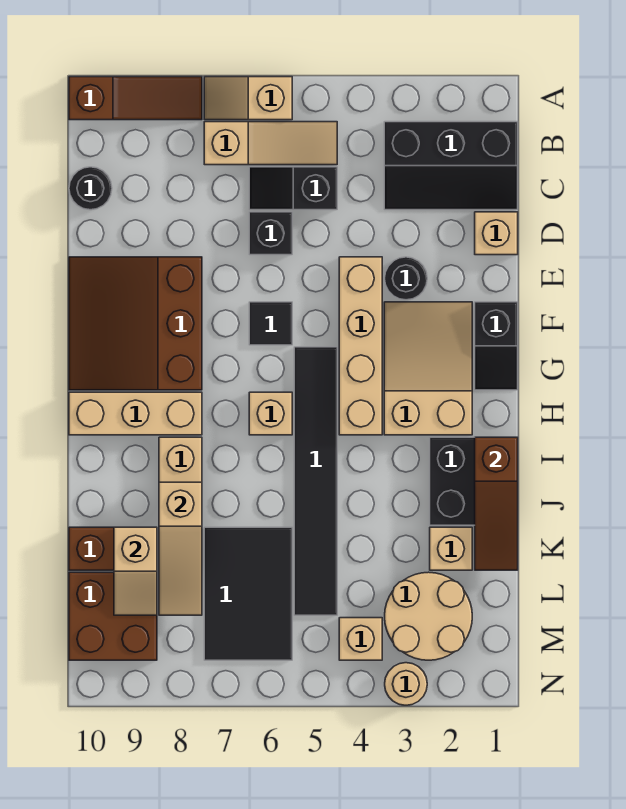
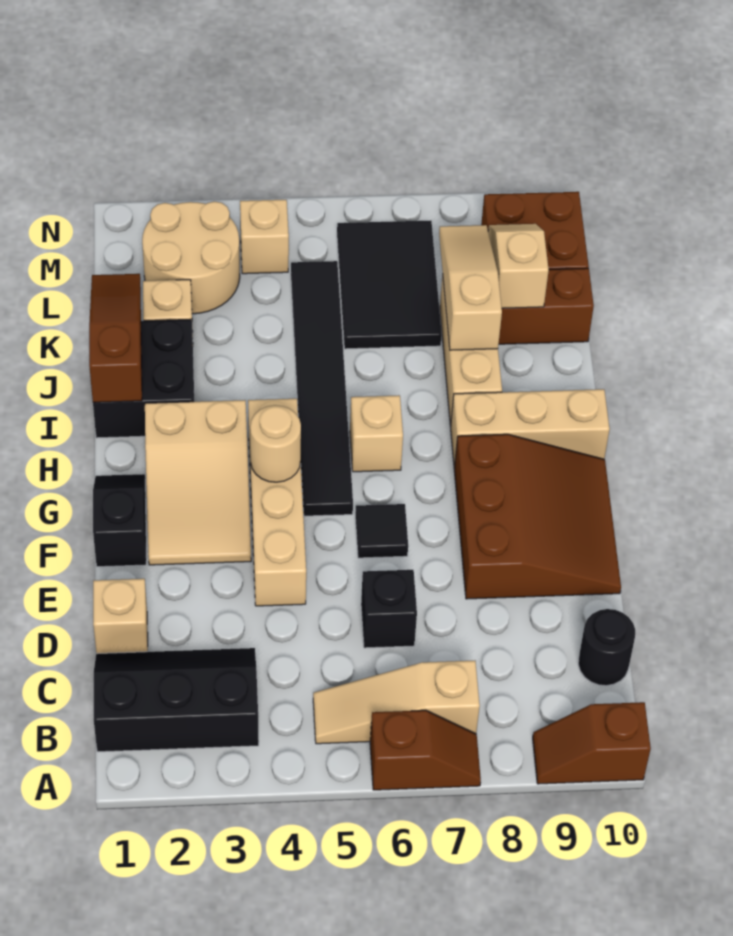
tan 1x2 slope [204,77,292,120] -> brown 1x2 slope [370,710,481,790]
brown 1x3 slope [69,77,202,120] -> brown 1x2 slope [533,702,651,784]
black 1x2 slope [249,167,337,210] -> none
black 1x1 round brick [385,257,427,300] -> none
tan 1x1 round brick [385,663,427,705] -> tan 1x1 round brick moved to [250,405,301,482]

